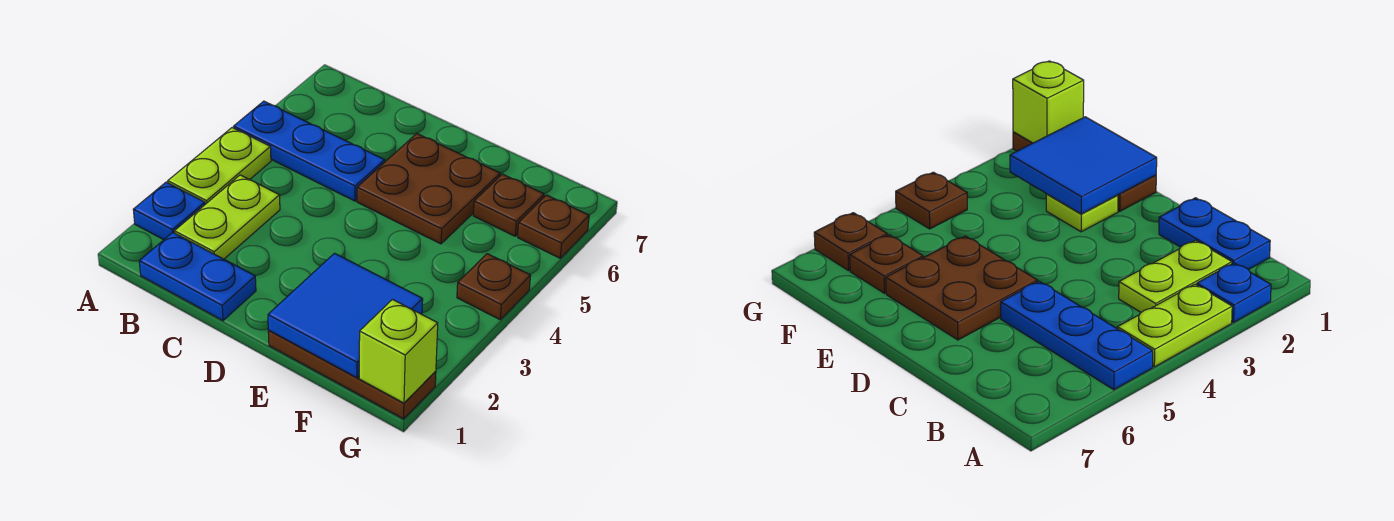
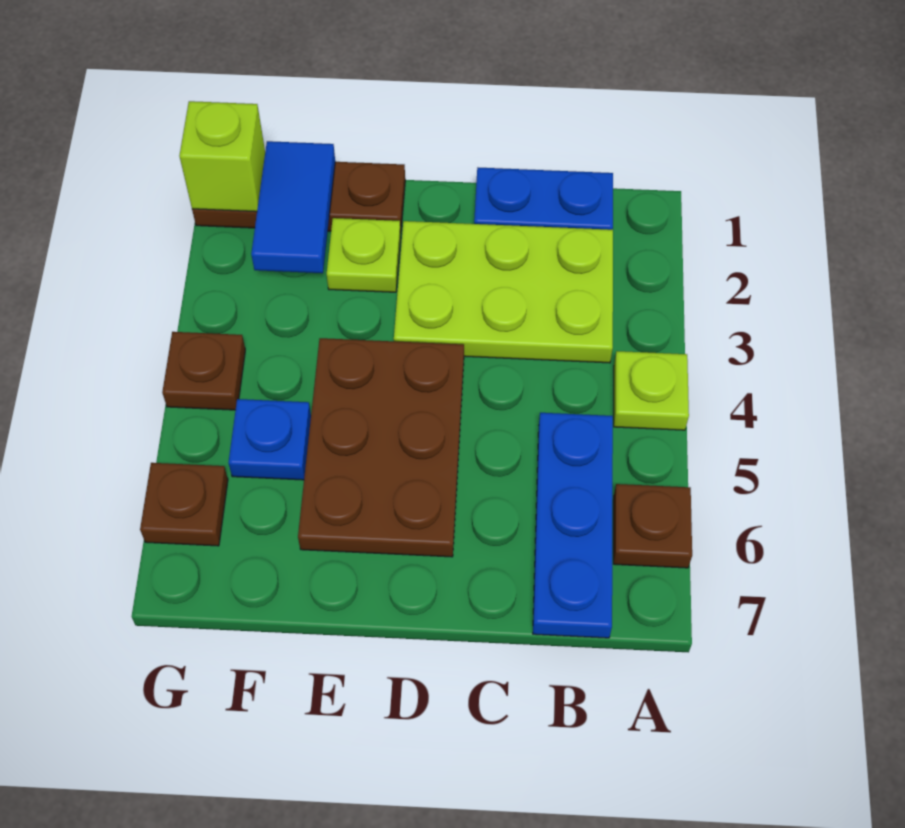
blue 1x1 plate [133,182,205,240] -> blue 1x1 plate moved to [228,399,311,480]
lime 1x2 plate [168,128,271,204] -> lime 1x1 plate [614,351,689,430]
blue 1x3 plate [234,101,385,201] -> blue 1x3 plate turned to [533,413,613,638]
lime 1x2 plate [174,175,280,259] -> lime 2x3 plate [394,221,613,363]
brown 2x2 plate [357,134,500,244] -> brown 2x3 plate [298,338,464,557]
blue 2x2 tile [268,253,423,378] -> blue 1x2 tile [251,141,335,273]
brown 1x1 plate [473,174,544,236] -> brown 1x1 plate moved to [613,484,692,568]

